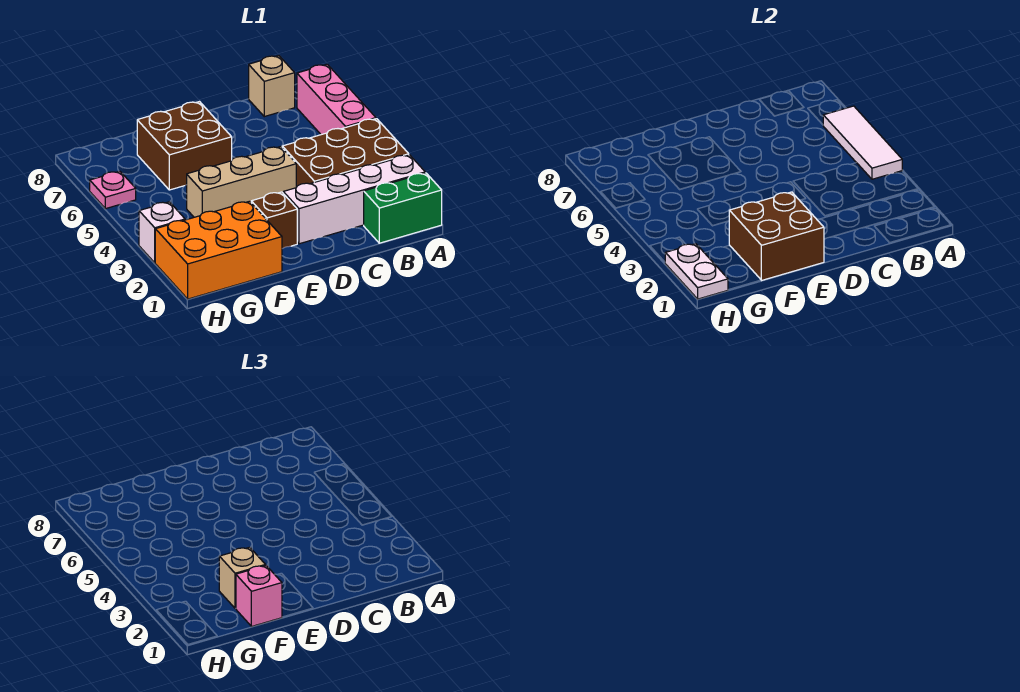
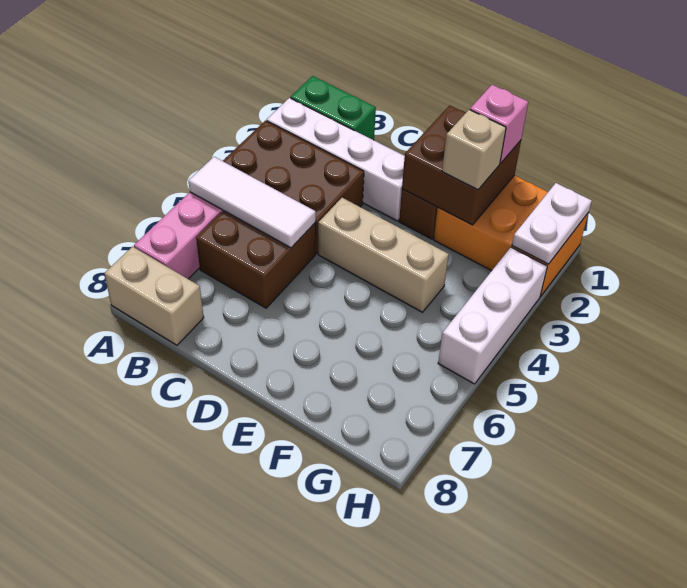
white 1x3 tile [823,106,902,179] -> white 1x3 tile turned to [189,157,316,248]
tan 1x1 brick [249,56,295,117] -> tan 1x2 brick [104,247,204,345]
brown 2x2 brick [137,102,232,190] -> brown 2x2 brick moved to [196,211,316,308]
white 1x1 brick [139,202,185,263] -> white 1x3 brick [438,247,547,384]
pink 1x1 plate [90,171,136,209] -> none

